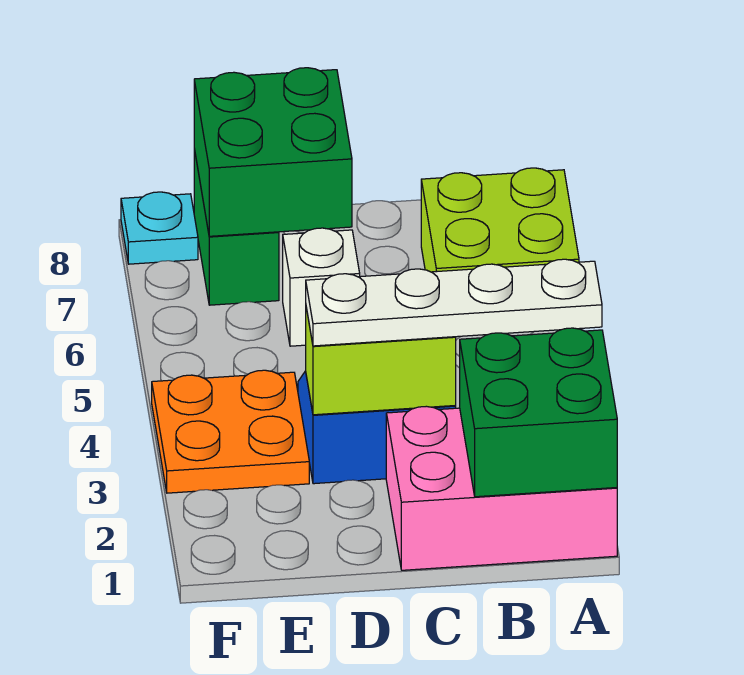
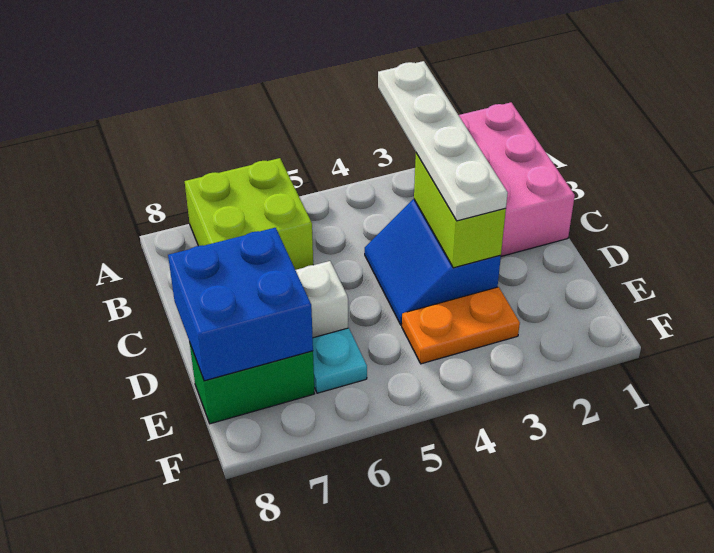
green 2x2 brick [460,328,617,497] -> none
green 2x2 brick [194,68,352,236] -> blue 2x2 brick [168,228,313,381]
orange 2x2 plate [152,370,309,493] -> orange 1x2 plate [402,287,520,364]
cyan 1x1 plate [121,192,198,264] -> cyan 1x1 plate moved to [313,328,367,393]

